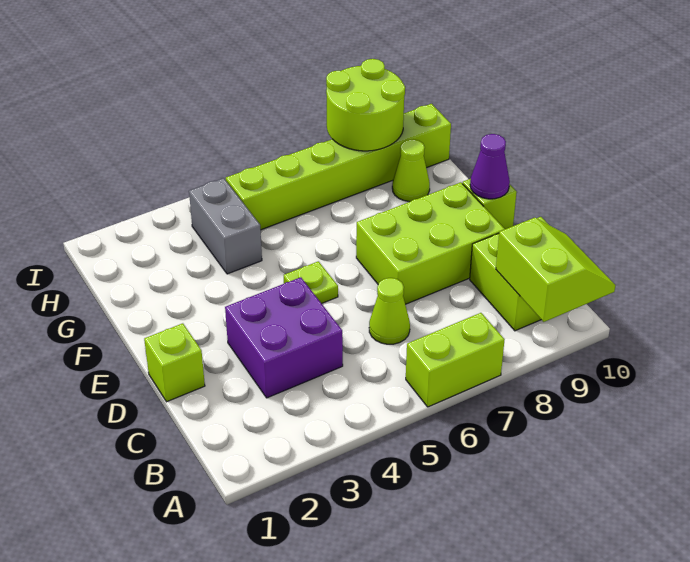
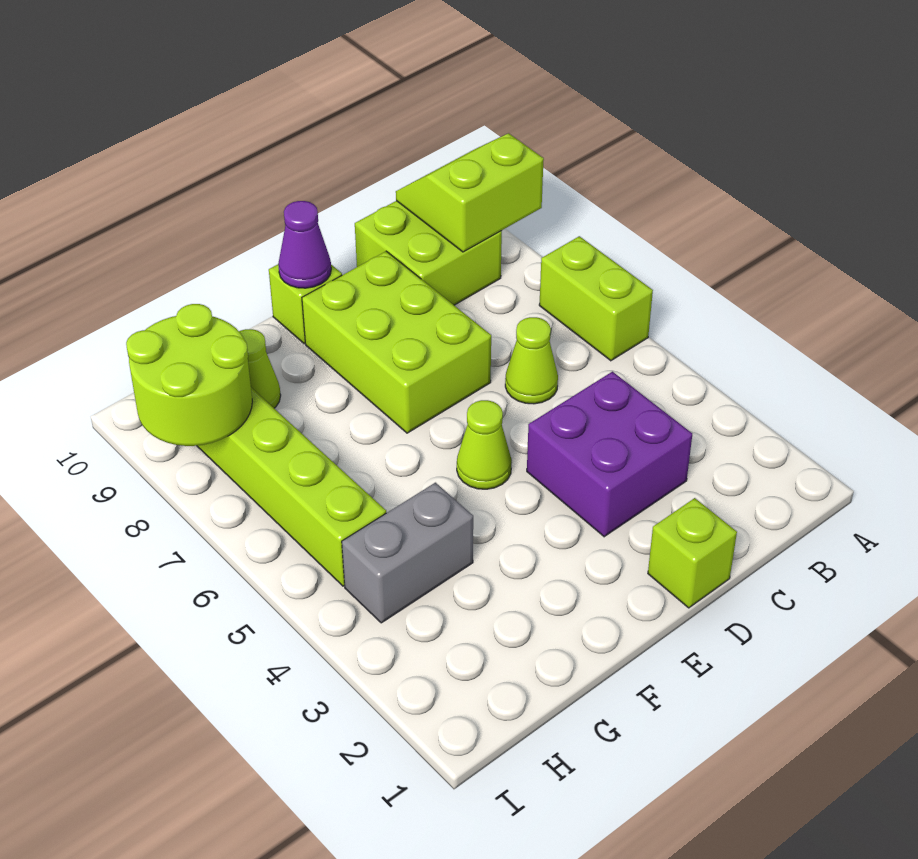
lime 1x1 plate [284,261,338,304] -> lime 1x1 cone [457,400,512,489]

